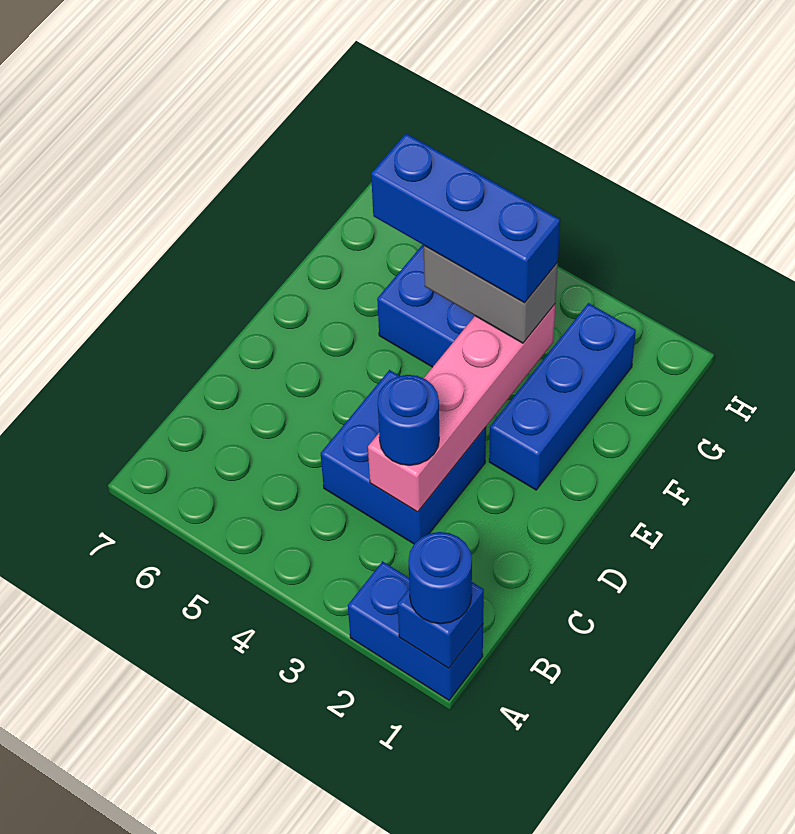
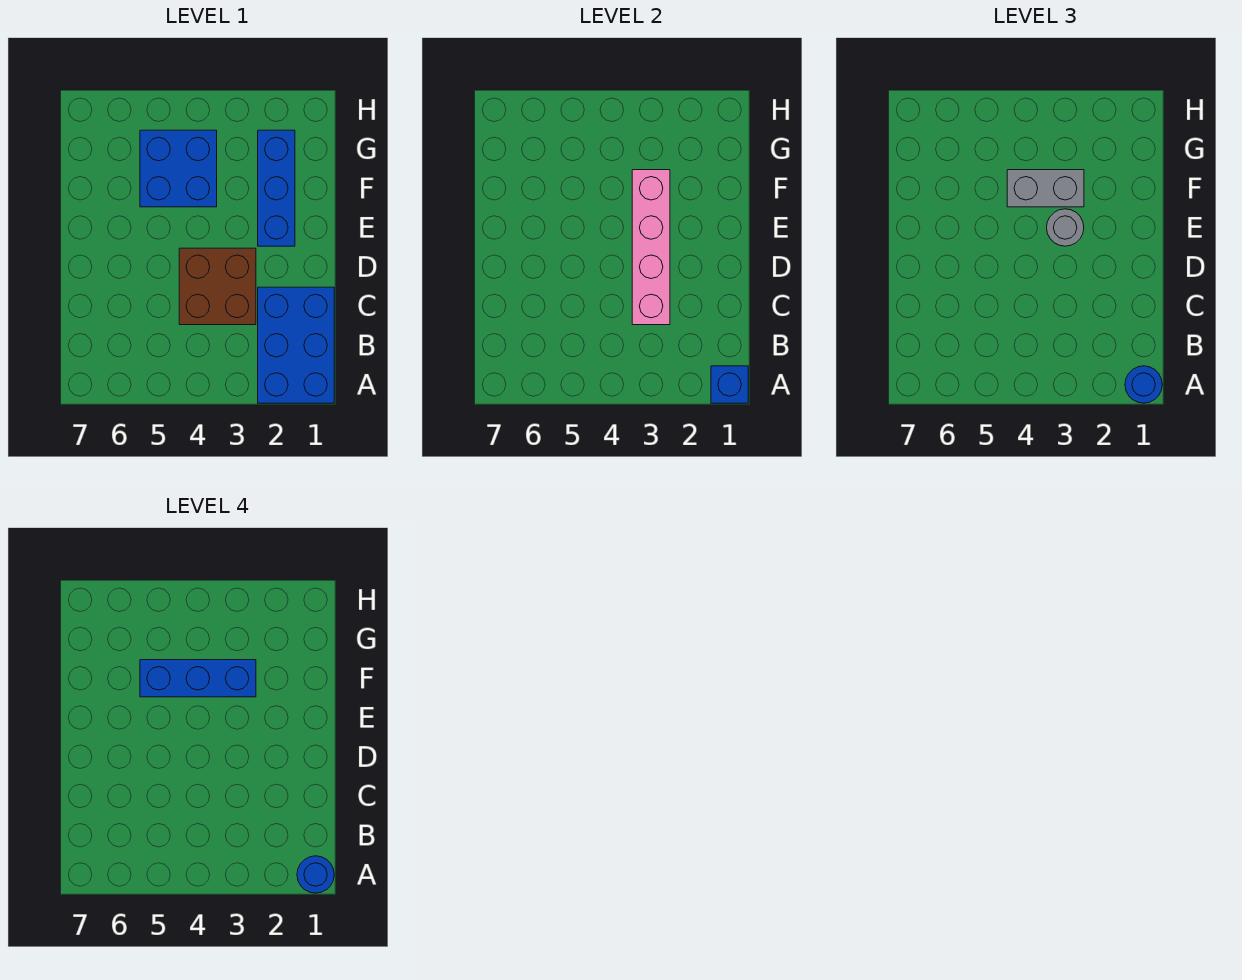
blue 1x2 brick [348,561,483,700] -> blue 2x3 brick [258,287,334,403]
blue 2x2 brick [321,370,486,544] -> brown 2x2 brick [179,248,256,325]
blue 1x1 round brick [378,375,439,465] -> blue 1x1 round brick moved to [297,856,334,893]
none -> grey 1x1 round brick [1047,209,1084,246]

